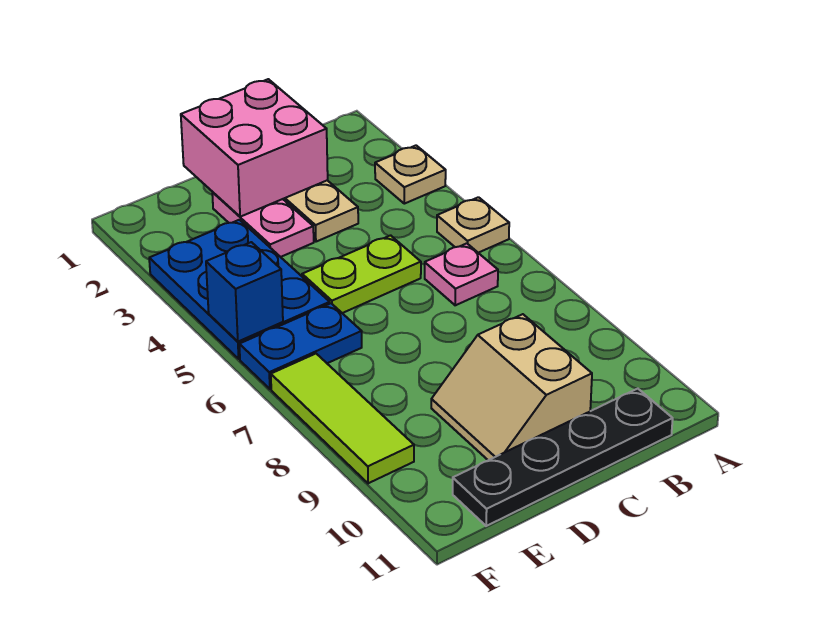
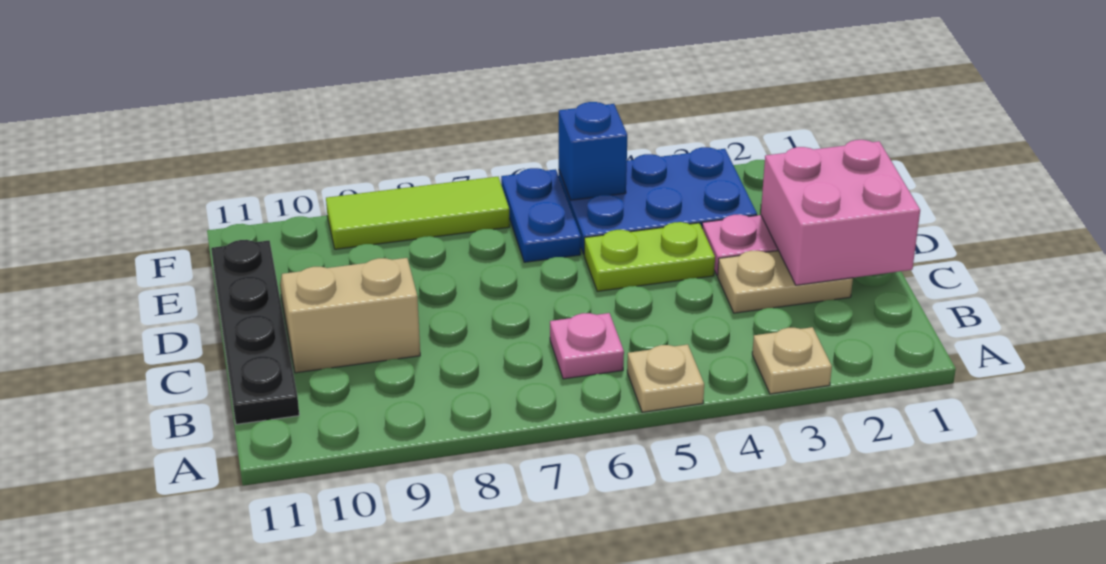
lime 1x2 plate [302,235,421,313] -> lime 1x2 plate turned to [584,222,715,291]

